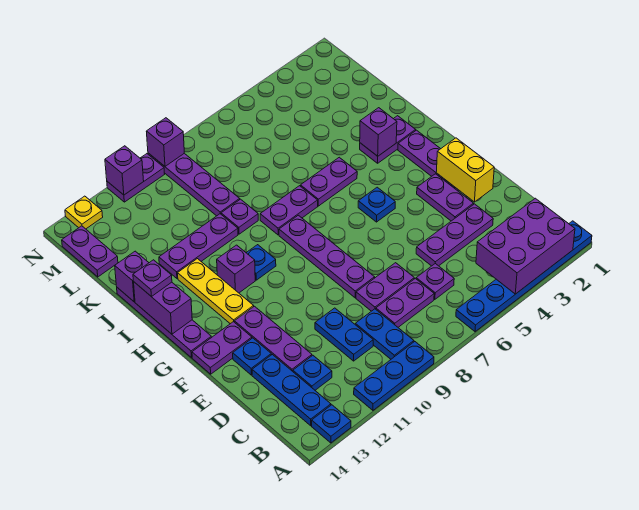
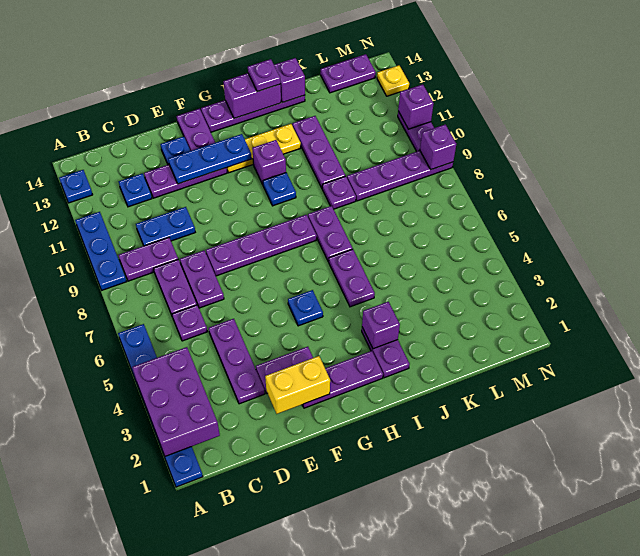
blue 1x2 plate [355,309,414,359] -> purple 1x2 plate [118,237,178,281]
blue 1x3 plate [252,355,331,426] -> blue 1x3 plate moved to [168,134,251,184]

